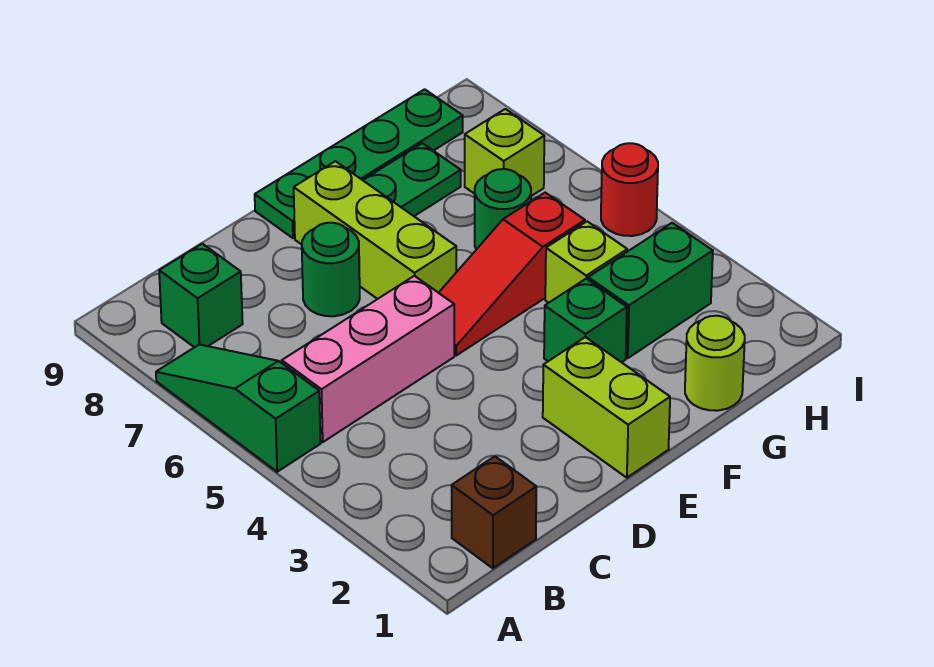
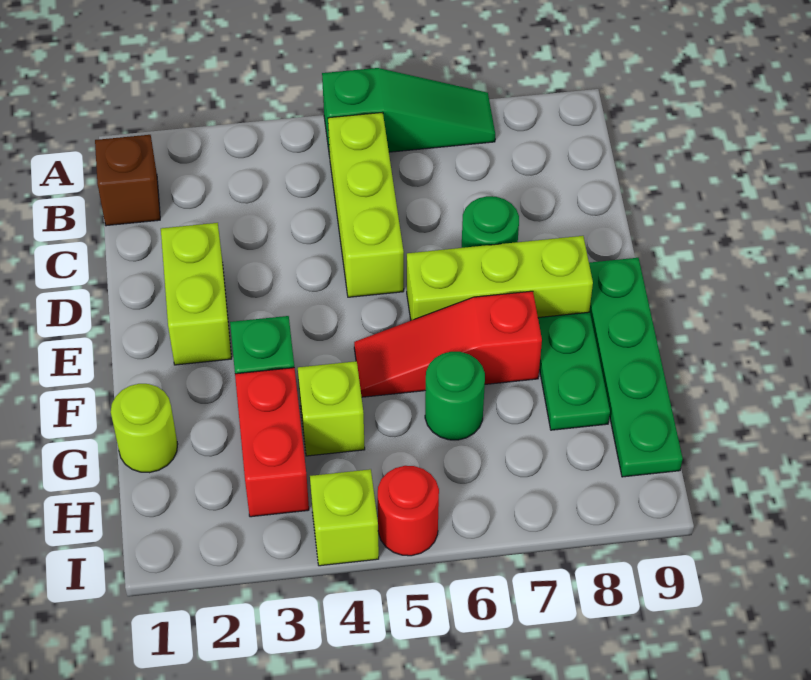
pink 1x3 brick [282,276,454,442] -> lime 1x3 brick [328,112,404,297]
green 1x1 brick [159,244,243,347] -> none
lime 1x2 brick [543,337,670,478] -> lime 1x2 brick turned to [161,223,232,365]
red 1x3 slope [439,193,585,355] -> red 1x3 slope turned to [354,291,542,397]
green 1x2 brick [588,223,713,358] -> red 1x2 brick [235,368,309,517]
lime 1x1 brick [465,109,544,196] -> lime 1x1 brick moved to [310,469,379,566]

